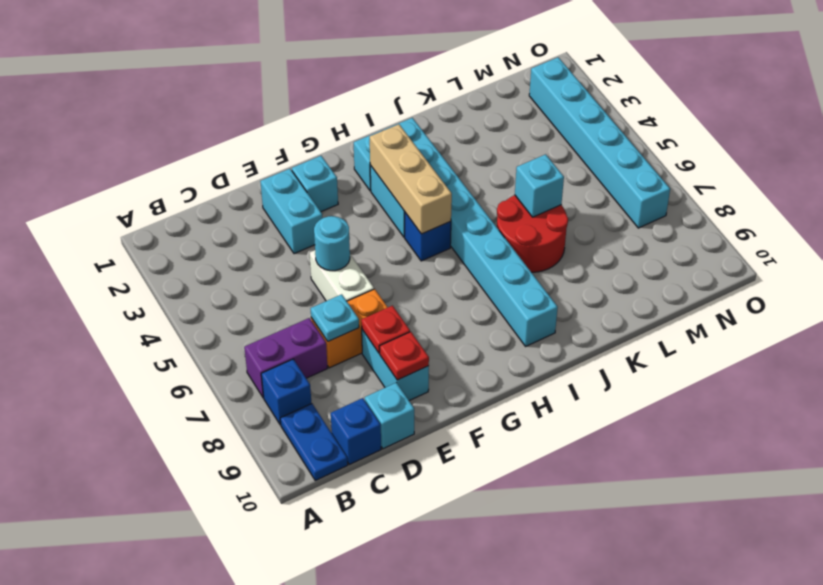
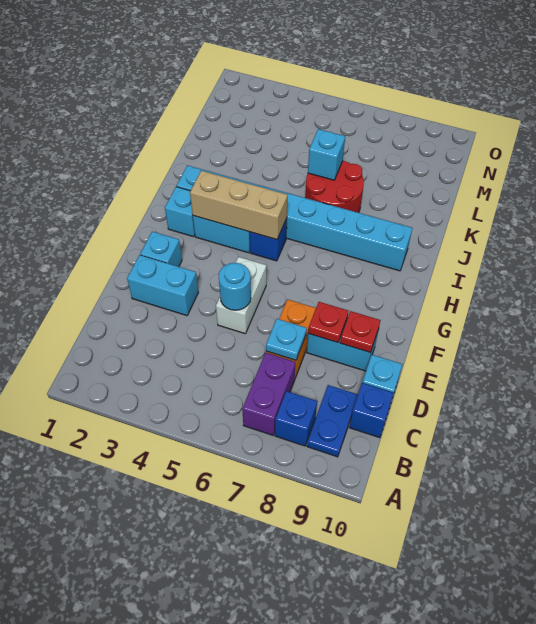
blue 1x2 plate [280,404,348,481] -> blue 1x2 plate turned to [307,385,358,457]
white 1x2 brick [310,250,374,301] -> white 1x2 brick turned to [216,257,266,334]
cyan 1x6 brick [529,57,670,228] -> none

